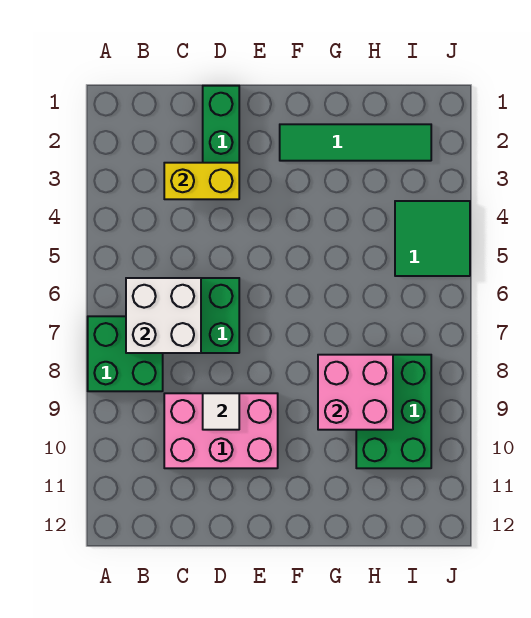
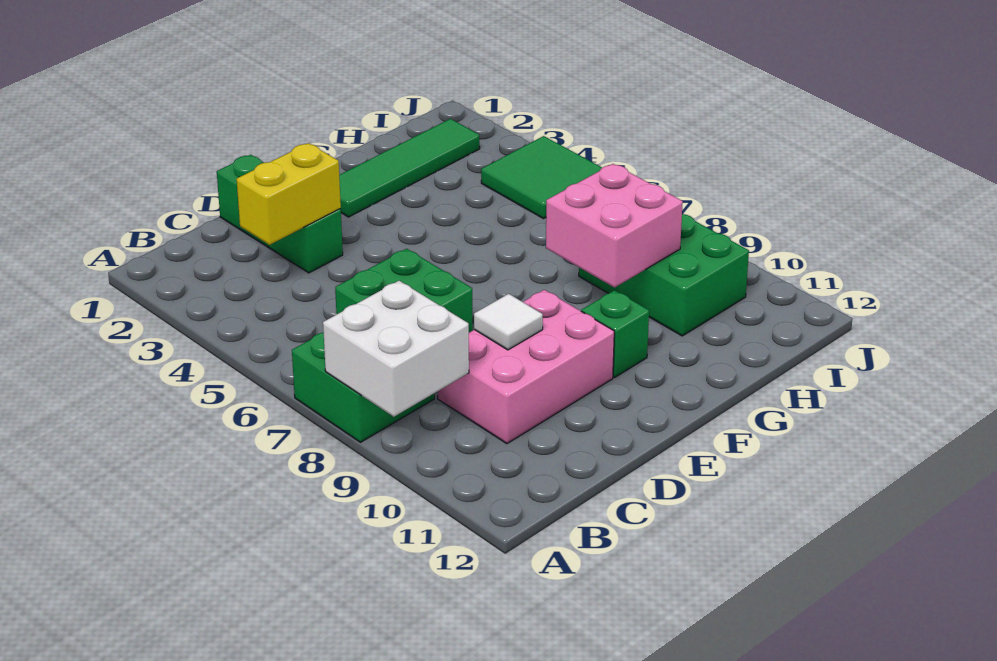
white 2x2 brick [126,278,201,353] -> white 2x2 brick moved to [323,281,469,417]
none -> green 1x1 brick [581,290,649,378]

